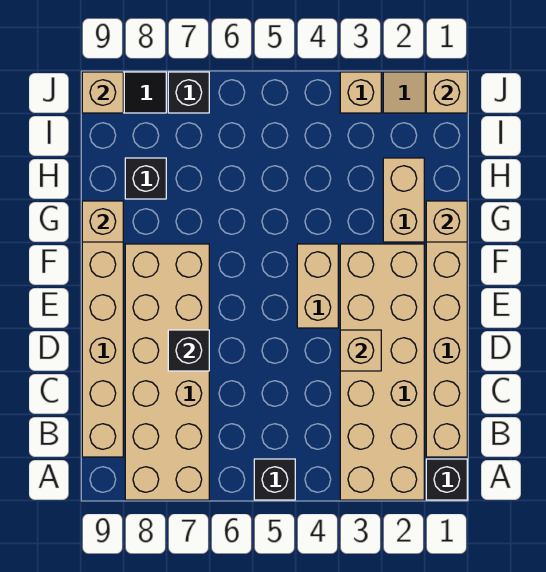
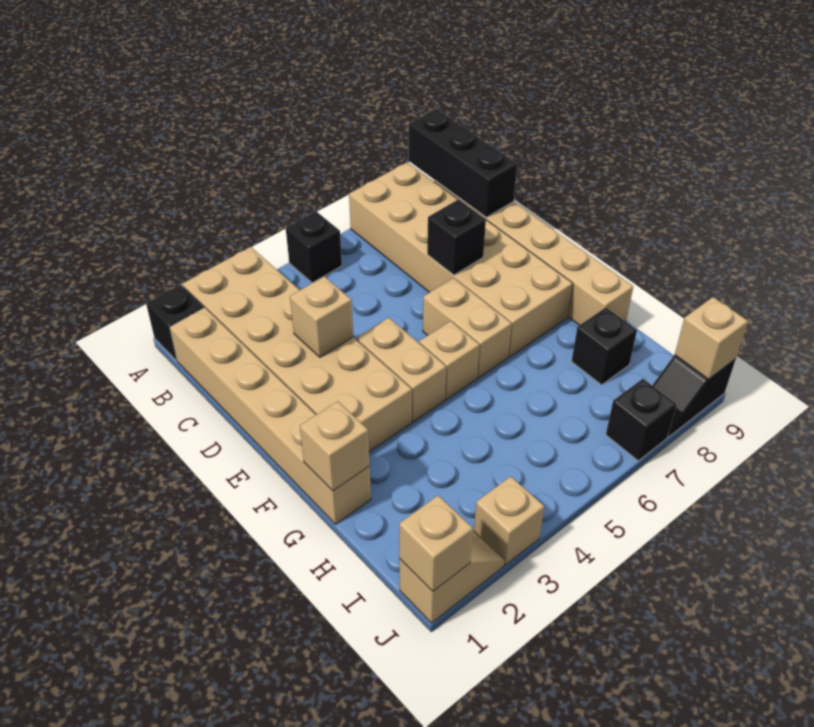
none -> black 1x3 brick [409,109,517,217]
tan 1x2 brick [383,158,424,242] -> tan 1x2 brick moved to [423,278,512,378]
tan 1x1 brick [82,201,123,242] -> tan 1x1 brick moved to [419,321,479,400]

